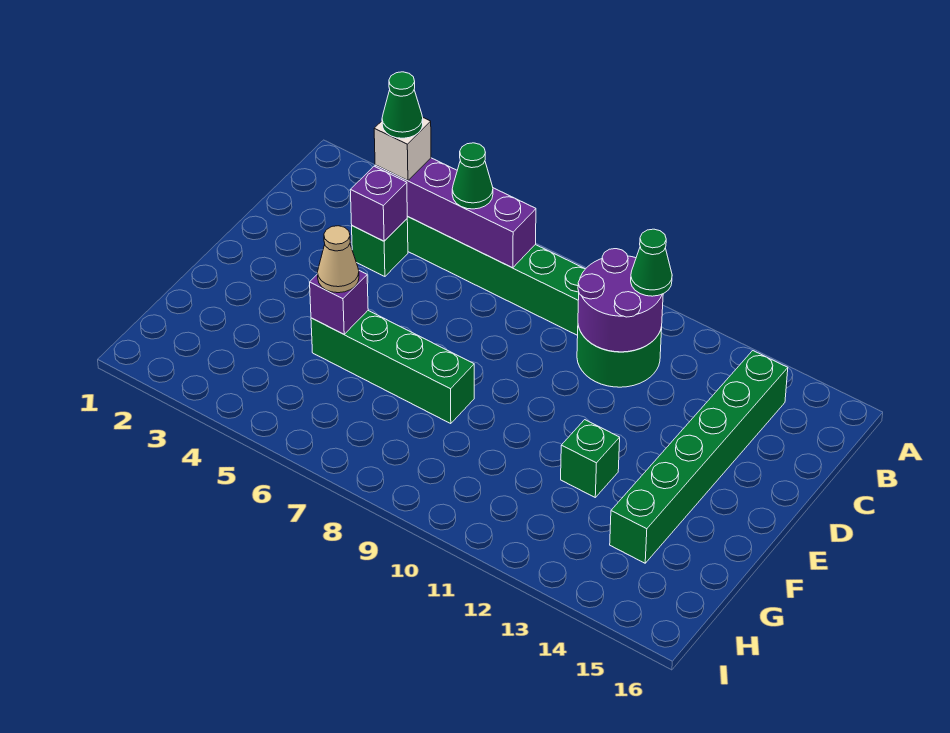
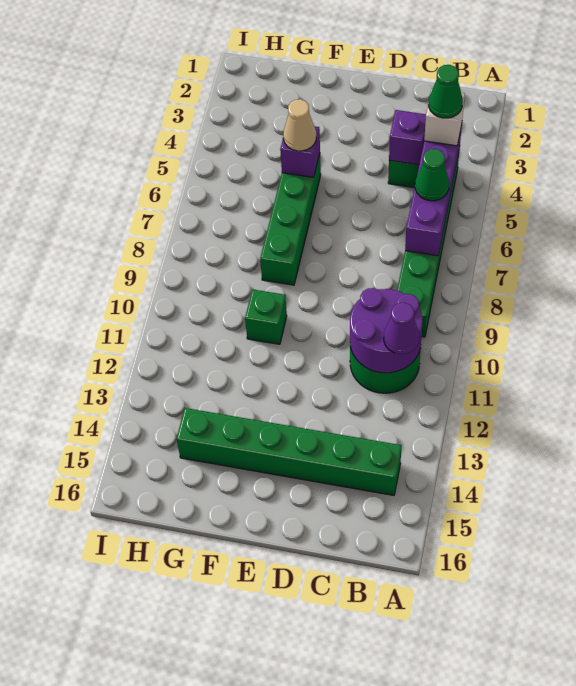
green 1x1 cone [631,229,672,296] -> purple 1x1 cone [384,303,419,354]
green 1x1 brick [561,420,620,497] -> green 1x1 brick moved to [245,289,287,344]

